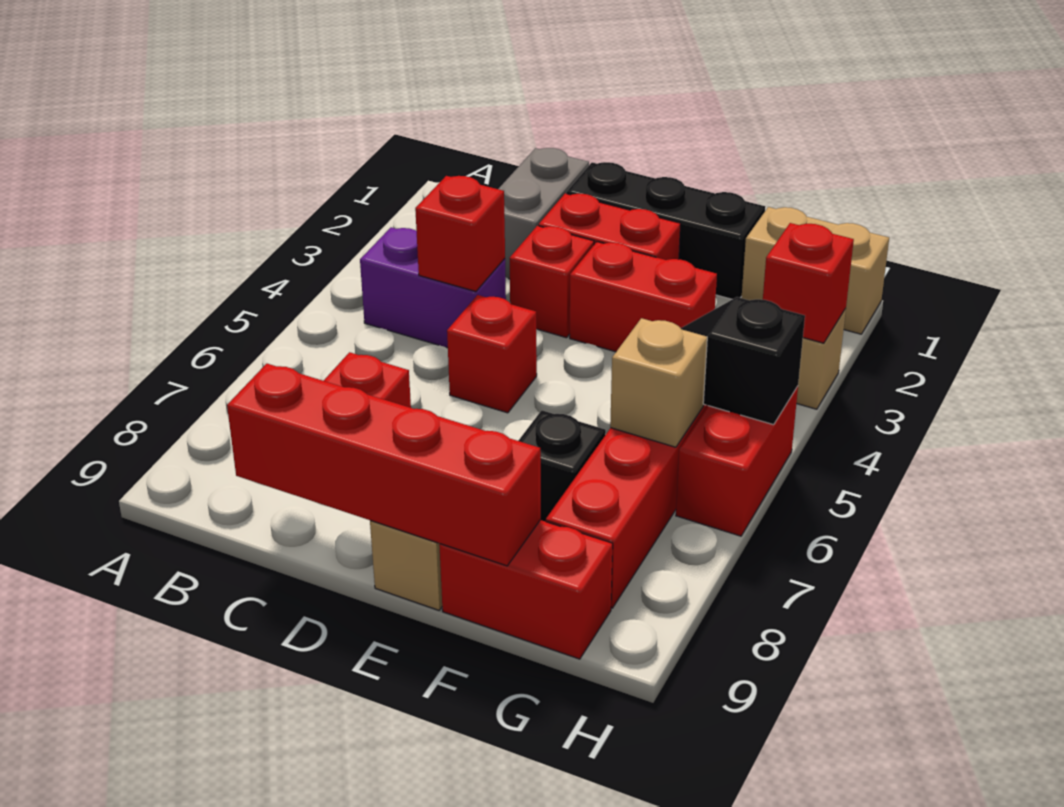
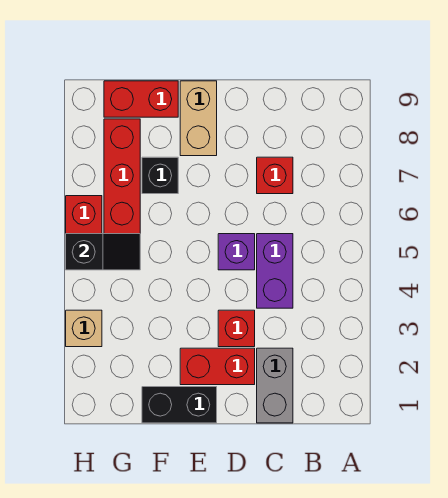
purple 1x2 brick [360,227,506,348] -> purple 1x2 brick turned to [257,234,293,308]
red 1x1 brick [415,176,505,291] -> none
red 1x4 brick [227,364,541,566] -> none
black 1x3 brick [566,162,765,299] -> black 1x2 brick [142,387,217,423]
red 1x1 brick [447,295,537,413] -> purple 1x1 brick [218,234,255,270]
red 1x2 brick [570,242,717,352] -> none
tan 1x2 brick [741,207,889,334] -> none
tan 1x1 brick [610,318,707,447] -> none
red 1x1 brick [763,223,854,343] -> none

